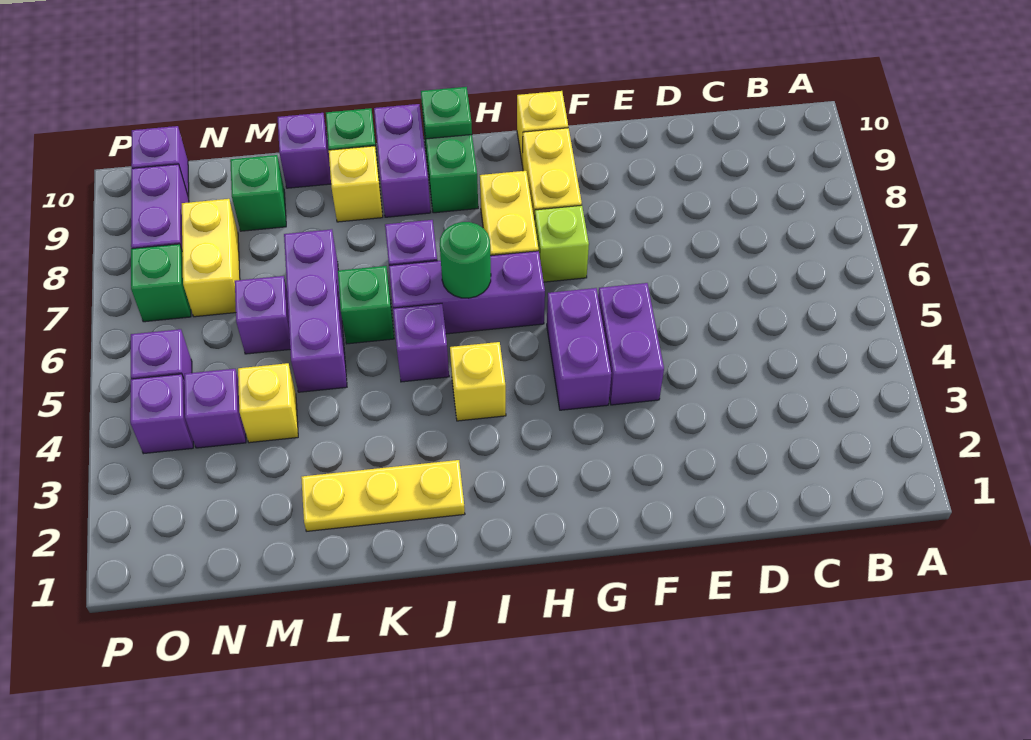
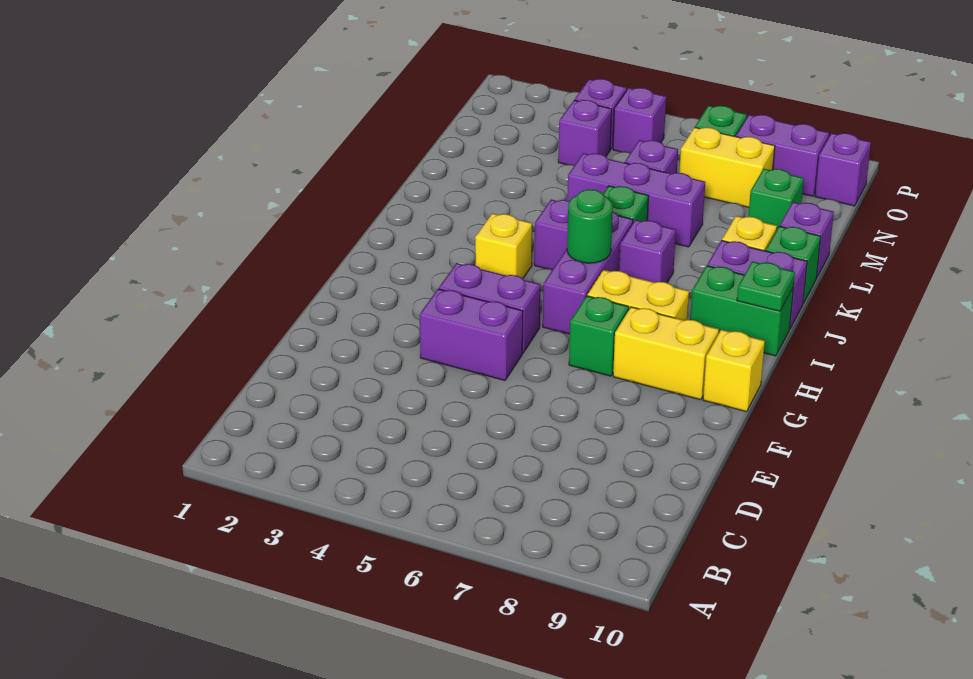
lime 1x1 brick [535,205,589,282] -> green 1x1 brick [569,296,629,376]
yellow 1x3 plate [301,460,465,531] -> none
yellow 1x1 brick [238,363,298,443] -> none

